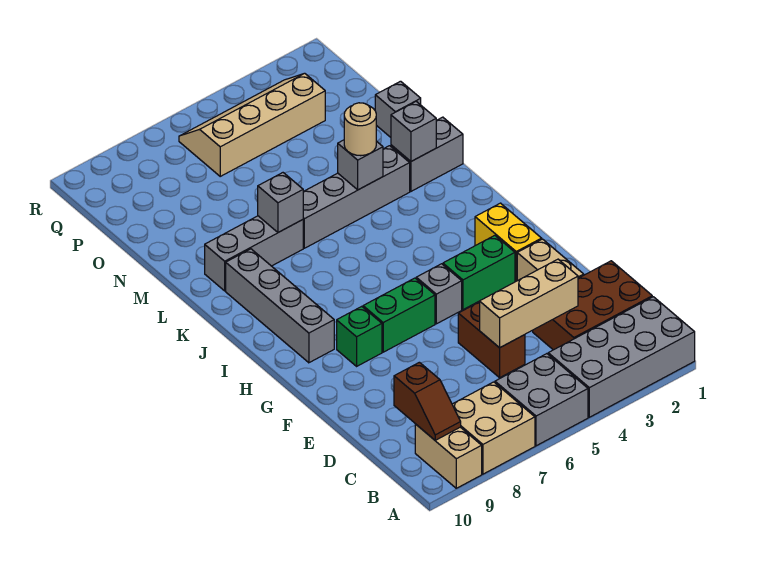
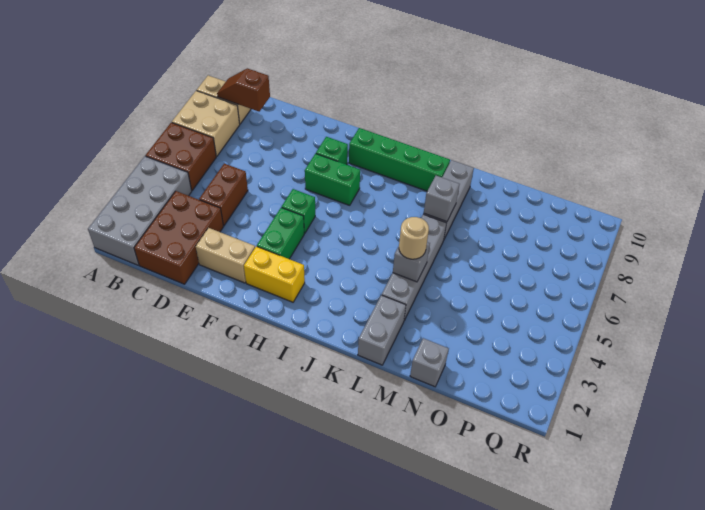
grey 2x2 brick [495,354,588,446] -> brown 2x2 brick [146,123,216,191]
tan 1x3 brick [480,259,578,348] -> none
brown 1x2 brick [458,302,525,378] -> brown 1x2 brick turned to [199,164,248,226]
grey 1x1 brick [416,264,462,324] -> green 1x1 brick [282,189,315,233]
green 1x2 brick [363,278,435,352] -> green 1x2 brick turned to [305,153,360,205]
grey 1x4 brick [226,249,334,363] -> green 1x4 brick [349,128,450,191]
grey 1x1 brick [391,102,436,161] -> none
tan 2x4 slope [179,73,325,176] -> none

